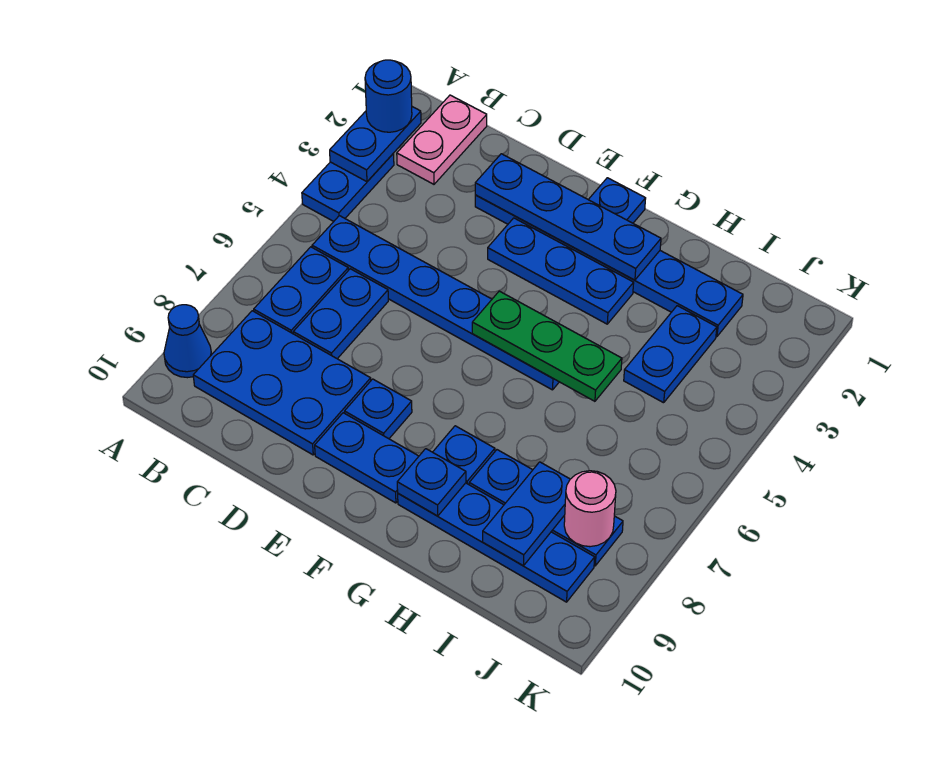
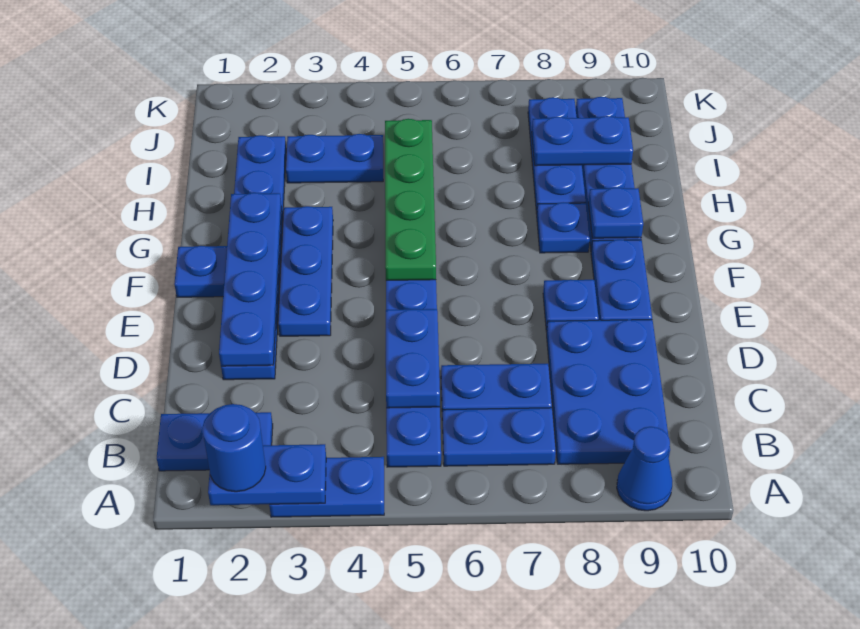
pink 1x2 plate [397,95,487,184] -> blue 1x2 plate [157,412,273,471]
none -> blue 1x2 plate [386,309,440,408]
green 1x3 plate [472,291,622,401] -> green 1x4 plate [385,119,436,280]
pink 1x1 round brick [564,471,616,547] -> none

